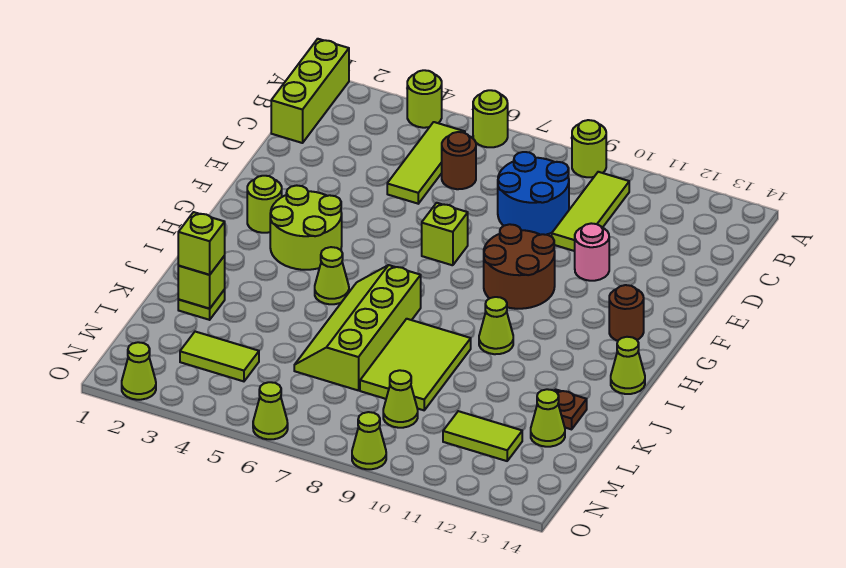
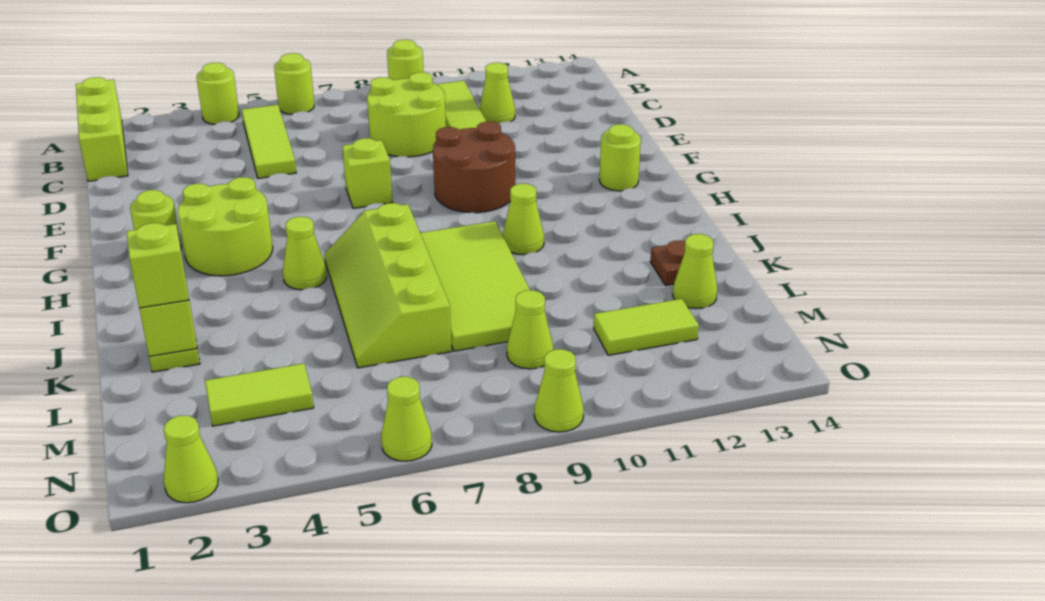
brown 1x1 round brick [442,132,476,189] -> none
blue 2x2 round brick [498,152,569,235] -> lime 2x2 round brick [367,72,446,157]
pink 1x1 round brick [575,223,609,281] -> none
brown 1x1 round brick [609,285,644,341] -> lime 1x1 round brick [599,124,641,191]
lime 1x1 cone [611,337,645,394] -> lime 1x1 cone moved to [479,63,515,124]
lime 2x3 tile [360,319,471,410] -> lime 2x4 tile [420,221,530,351]

